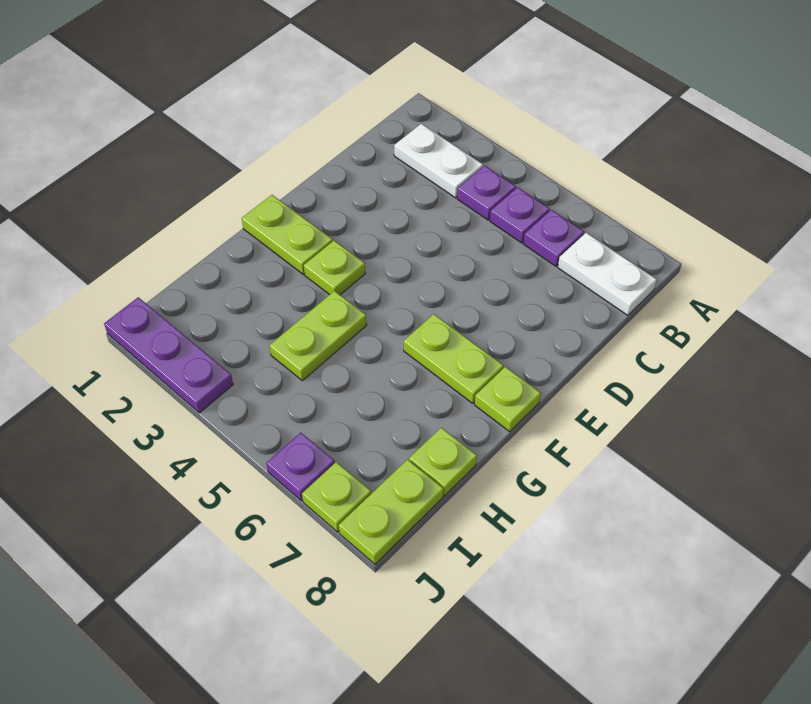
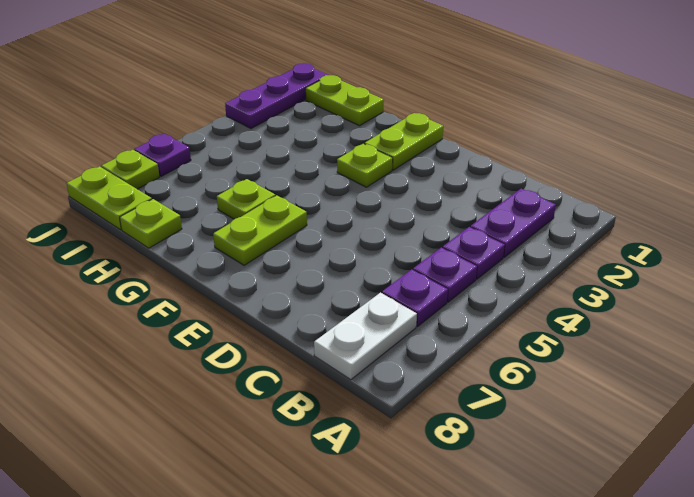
white 1x2 plate [394,124,483,198] -> purple 1x2 plate [470,189,556,257]
lime 1x1 plate [475,367,541,432] -> lime 1x1 plate moved to [217,179,275,219]
lime 1x2 plate [270,291,367,381] -> lime 1x2 plate moved to [305,75,384,126]

